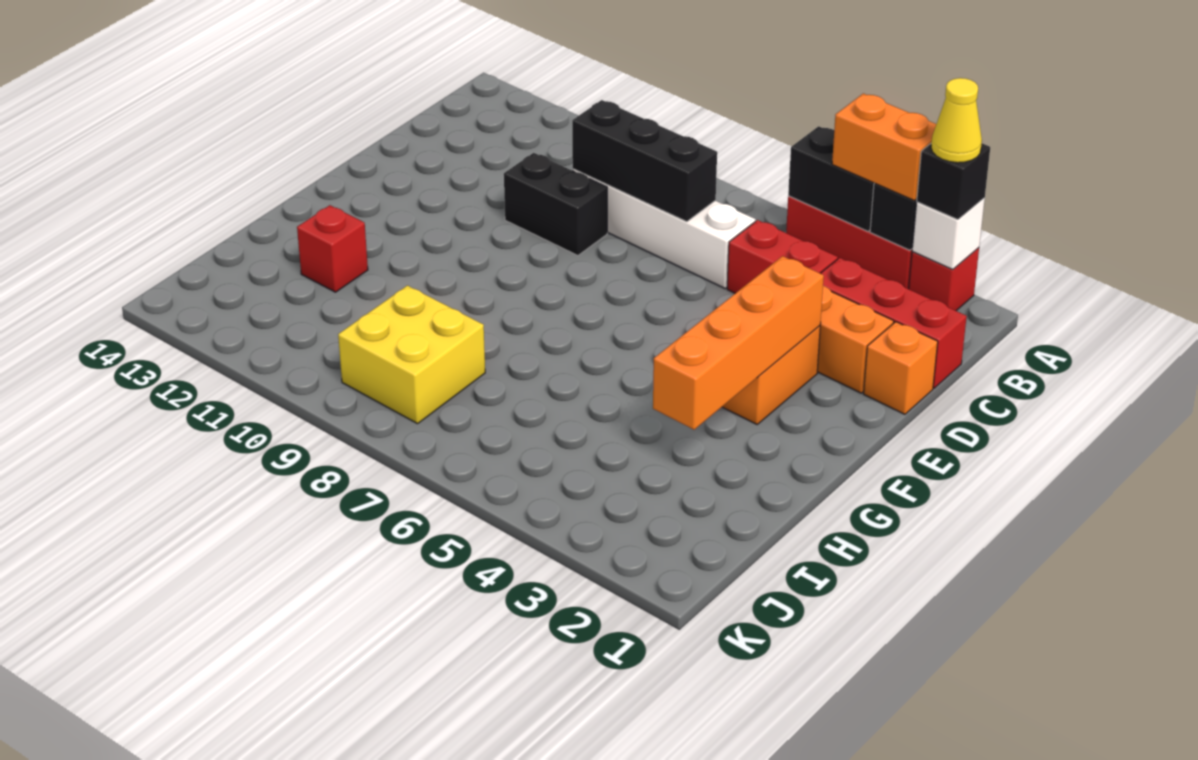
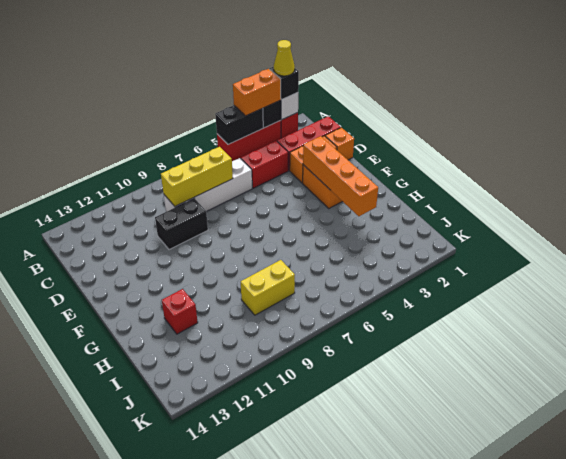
black 1x3 brick [572,100,717,222] -> yellow 1x3 brick [161,147,233,206]
yellow 2x2 brick [338,285,485,424] -> yellow 1x2 brick [241,260,295,315]

